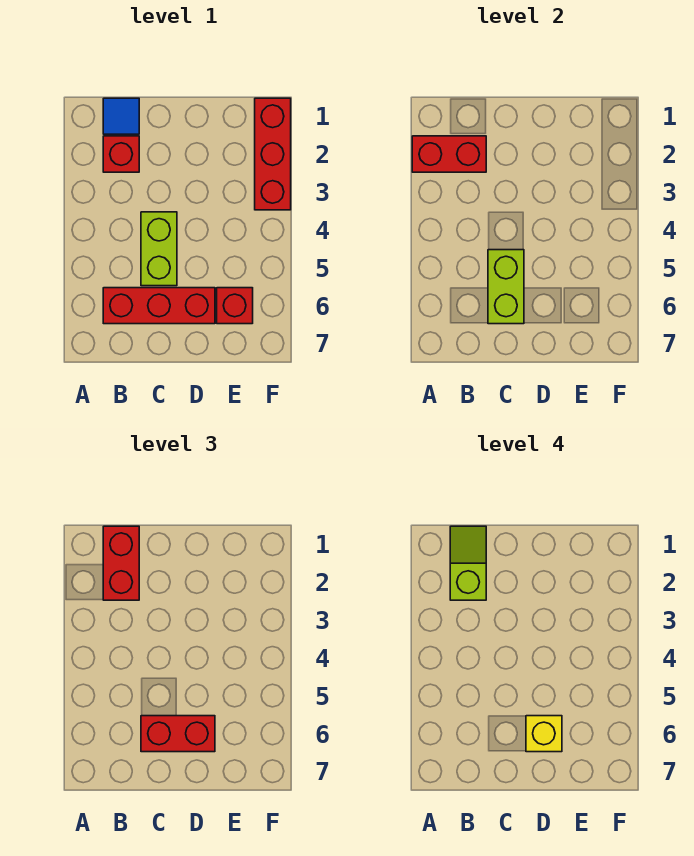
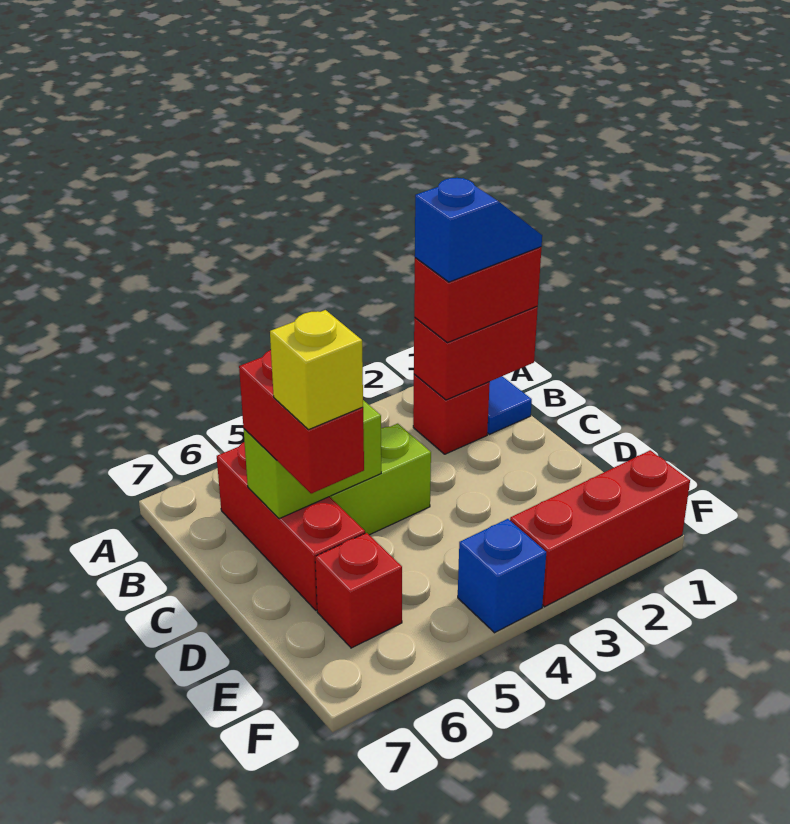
red 1x2 brick [412,136,486,172] -> red 1x2 brick turned to [414,307,538,400]
lime 1x2 slope [450,526,486,600] -> blue 1x2 slope [415,178,542,282]
none -> blue 1x1 brick [458,519,546,633]

